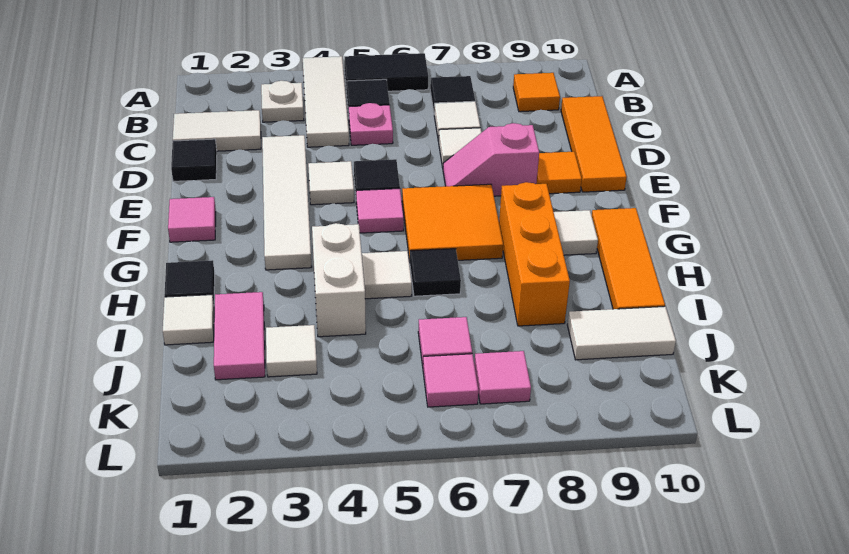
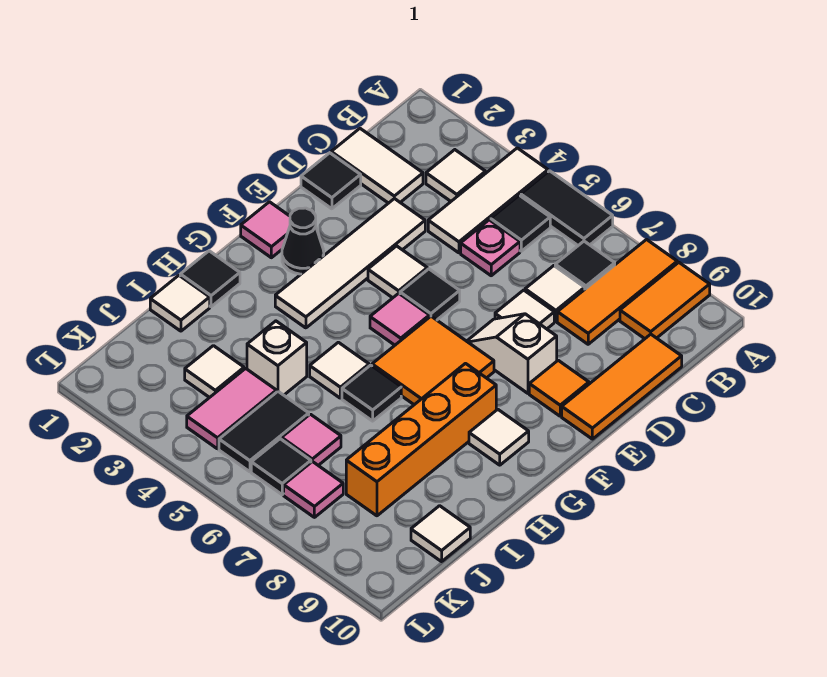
white 1x1 plate [261,81,304,122] -> white 1x1 tile [426,150,486,201]
orange 1x1 tile [513,73,560,112] -> orange 1x2 tile [620,262,710,339]
pink 1x2 slope [443,123,539,196] -> white 1x2 slope [467,314,557,393]
none -> black 1x1 cone [282,208,324,274]
orange 1x3 brick [499,182,570,326] -> orange 1x4 brick [346,364,496,516]
orange 1x3 tile [592,208,665,309] -> orange 1x3 tile moved to [557,240,677,344]
white 1x2 brick [312,223,366,337] -> white 1x1 brick [247,321,307,395]
pink 1x2 tile [214,292,265,380] -> pink 1x2 tile moved to [187,368,276,449]
none -> black 1x2 tile [219,392,309,472]
white 1x2 tile [567,306,676,360] -> white 1x1 tile [411,506,470,562]
pink 1x1 tile [423,354,478,407] -> black 1x1 tile [251,439,311,495]

